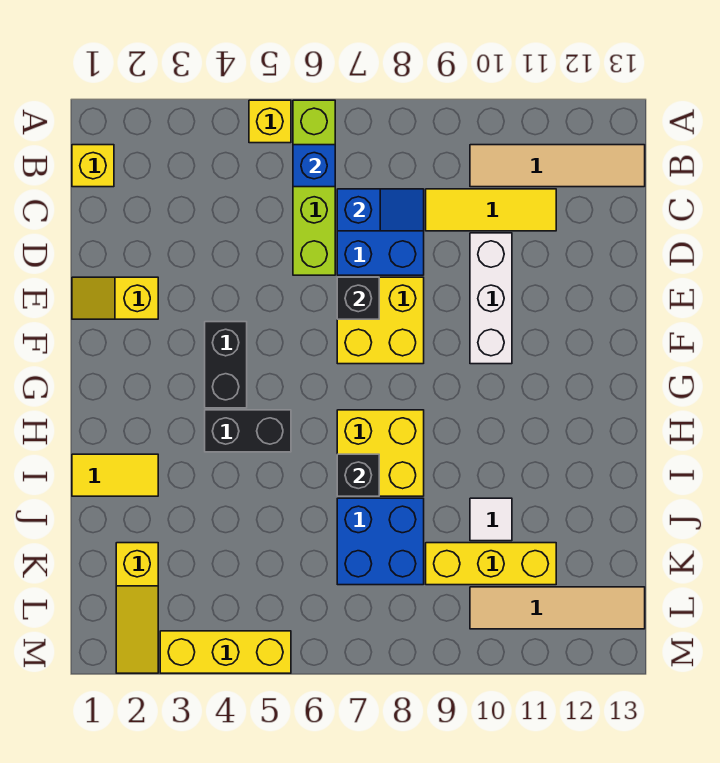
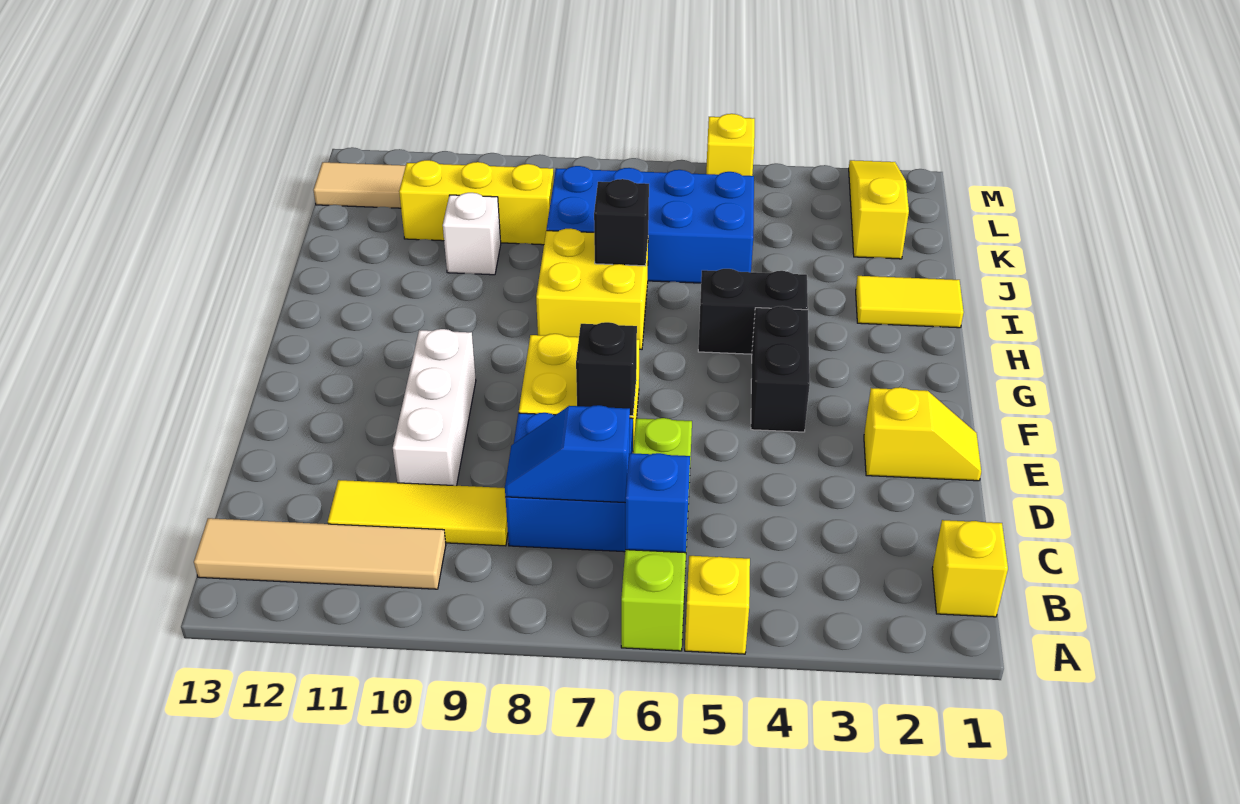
blue 2x2 brick [337,498,424,585] -> blue 2x4 brick [547,166,754,283]
white 1x1 tile [470,498,512,541] -> white 1x1 brick [443,193,501,275]
yellow 1x3 brick [160,631,291,673] -> yellow 1x1 brick [706,114,755,176]

